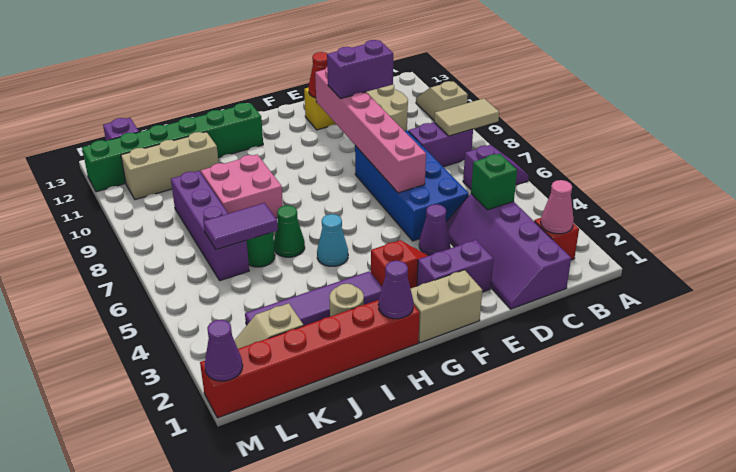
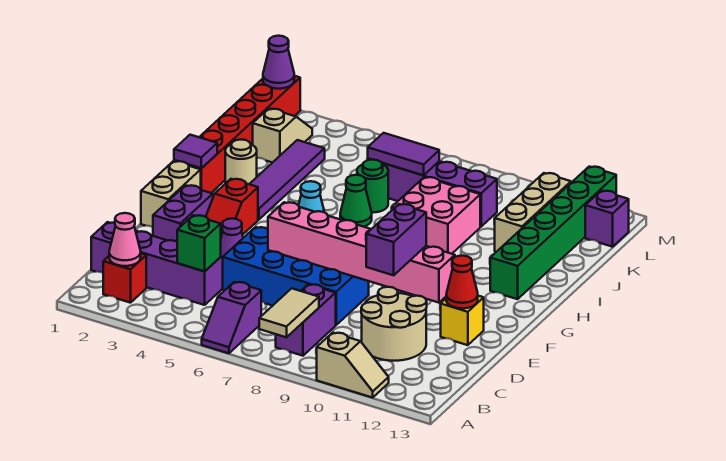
purple 1x1 cone [378,260,413,319] -> purple 1x1 tile [174,135,217,168]
purple 1x2 tile [203,203,278,250] -> purple 1x2 tile turned to [368,133,439,175]

